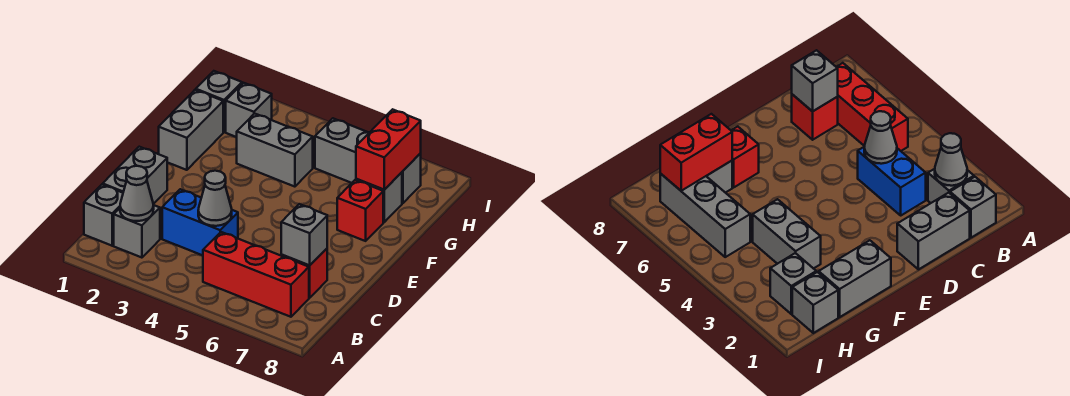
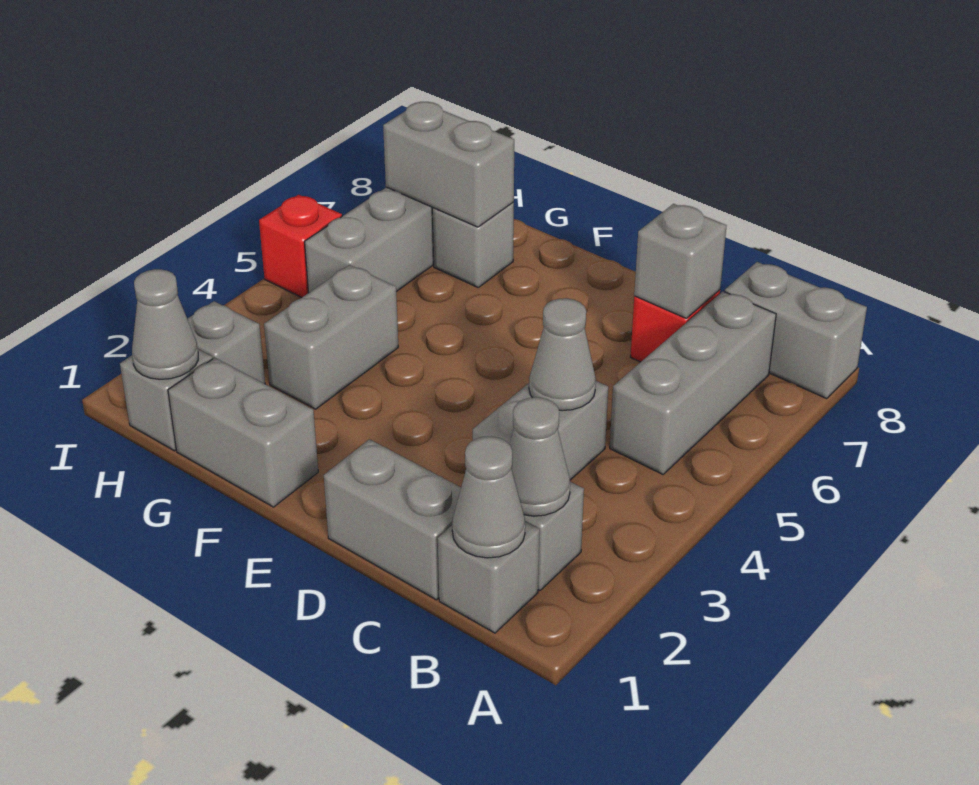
none -> grey 1x2 brick [724,262,867,398]
none -> grey 1x1 cone [452,436,525,558]
red 1x3 brick [203,232,309,317] -> grey 1x3 brick [610,291,776,474]
blue 1x2 brick [162,189,238,255] -> grey 1x2 brick [473,381,608,480]
red 1x1 brick [337,180,383,241] -> red 1x1 brick moved to [259,195,342,298]
red 1x2 brick [356,109,421,190] -> grey 1x2 brick [383,102,514,227]
none -> grey 1x1 cone [132,269,198,379]

